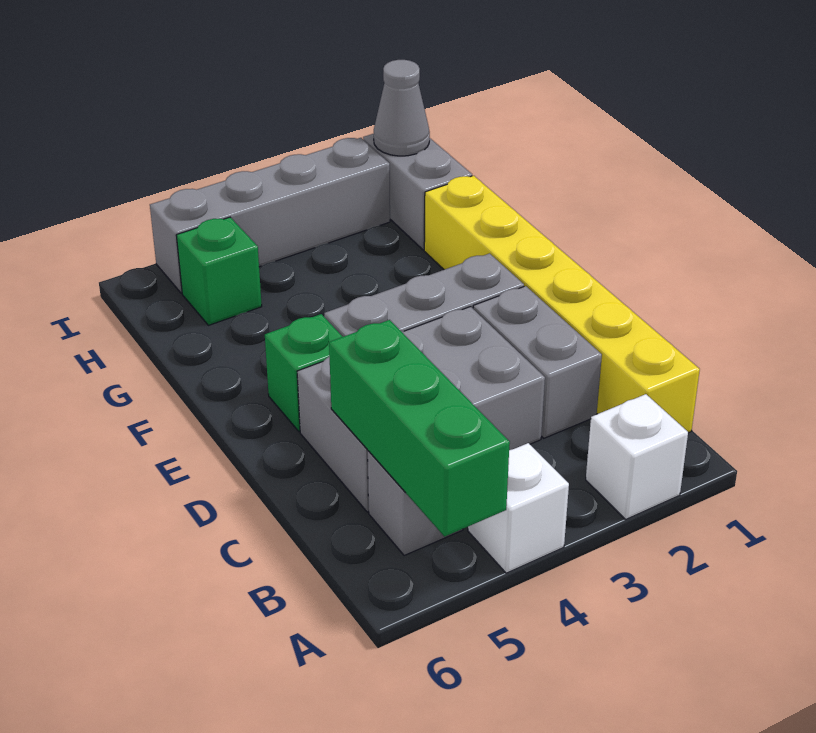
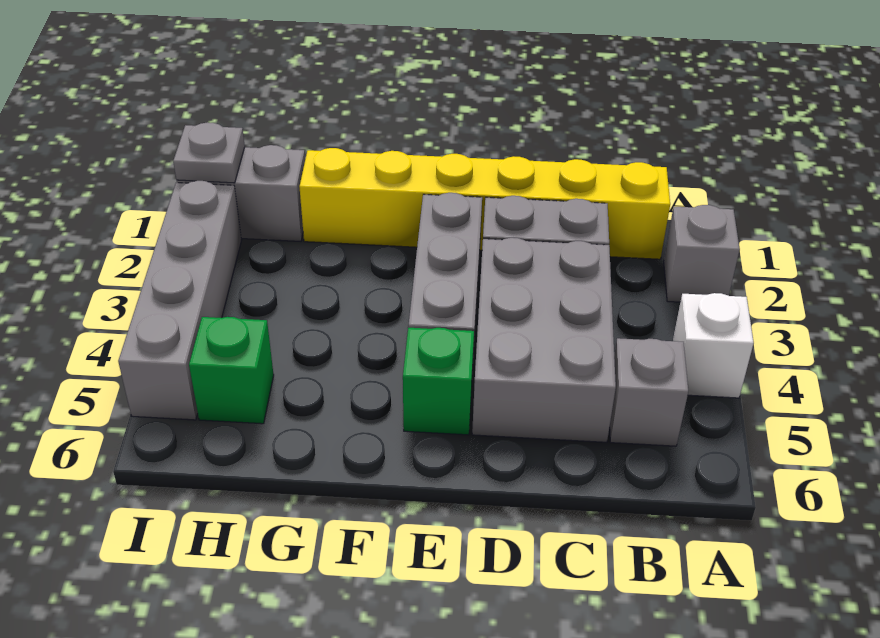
white 1x1 brick [586,394,688,519] -> grey 1x1 brick [664,205,740,302]
green 1x3 brick [329,320,510,537] -> none
grey 1x1 cone [374,60,430,156] -> grey 1x1 plate [173,122,245,183]

